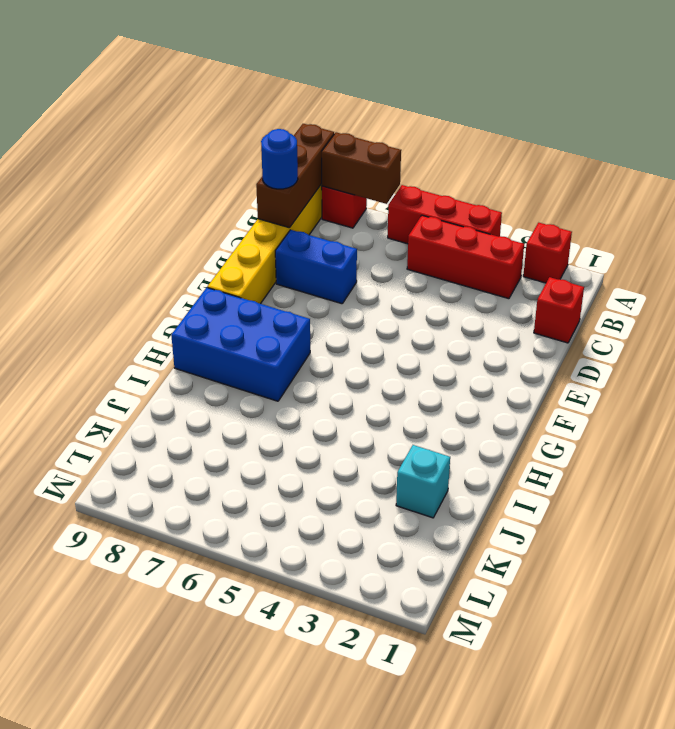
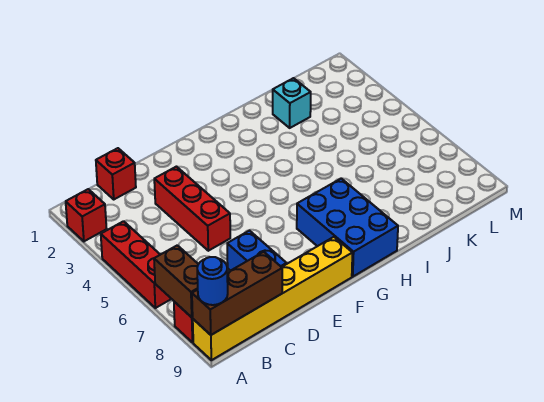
red 1x3 brick [407,215,524,299] -> red 1x3 brick moved to [154,167,230,251]
blue 1x1 round brick [261,129,298,189] -> blue 1x1 round brick moved to [197,257,228,305]

